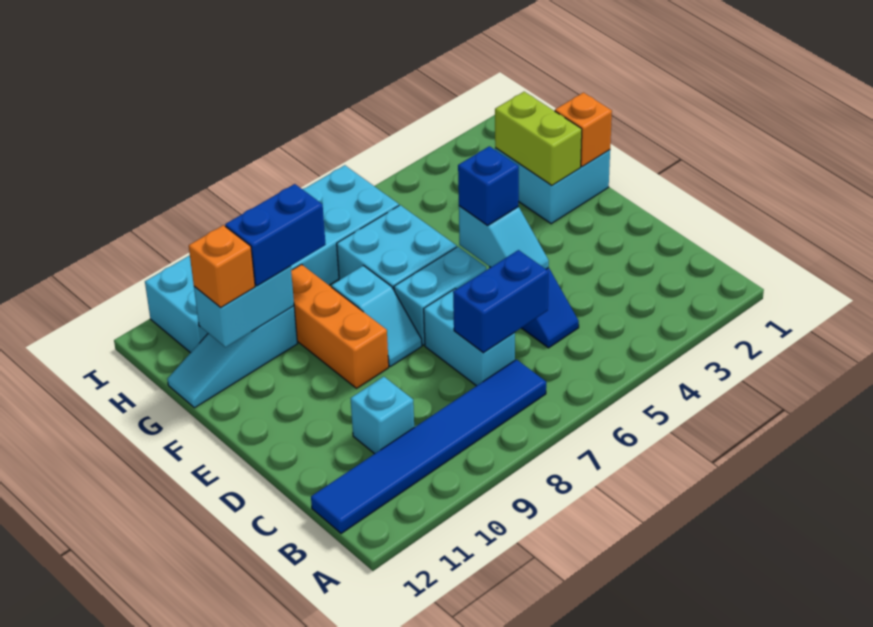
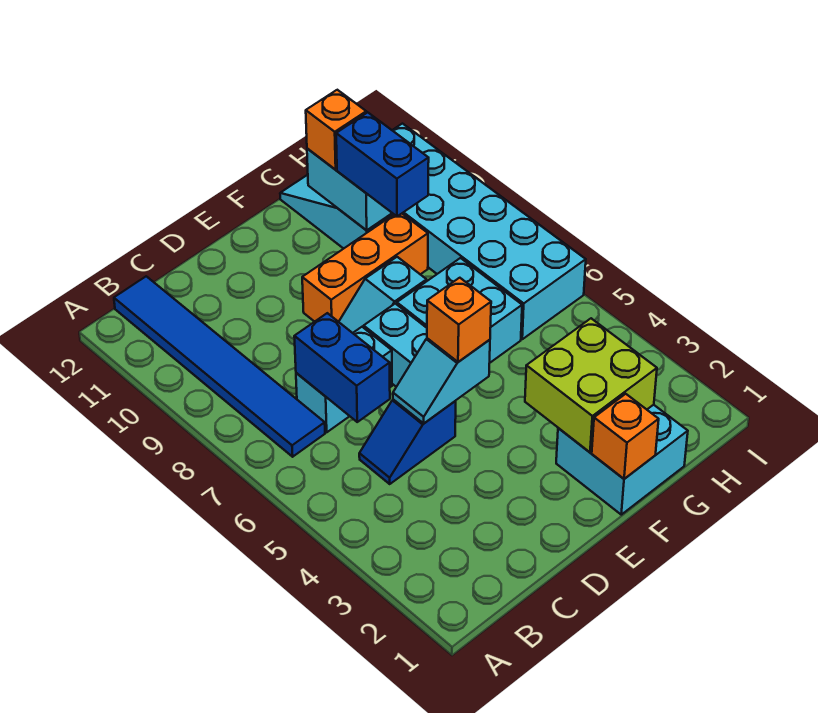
cyan 1x1 brick [351,377,414,454] -> none
blue 1x1 brick [458,146,519,226] -> orange 1x1 brick [427,278,491,362]
lime 1x2 brick [495,92,582,186] -> lime 2x2 brick [525,318,657,452]

